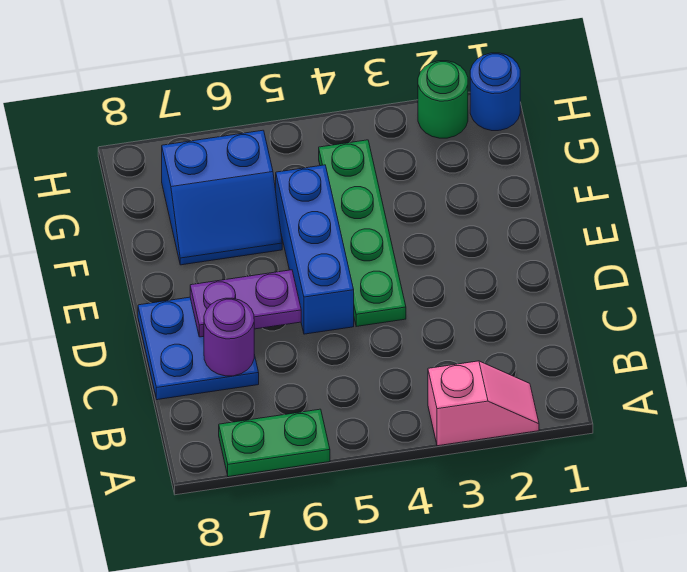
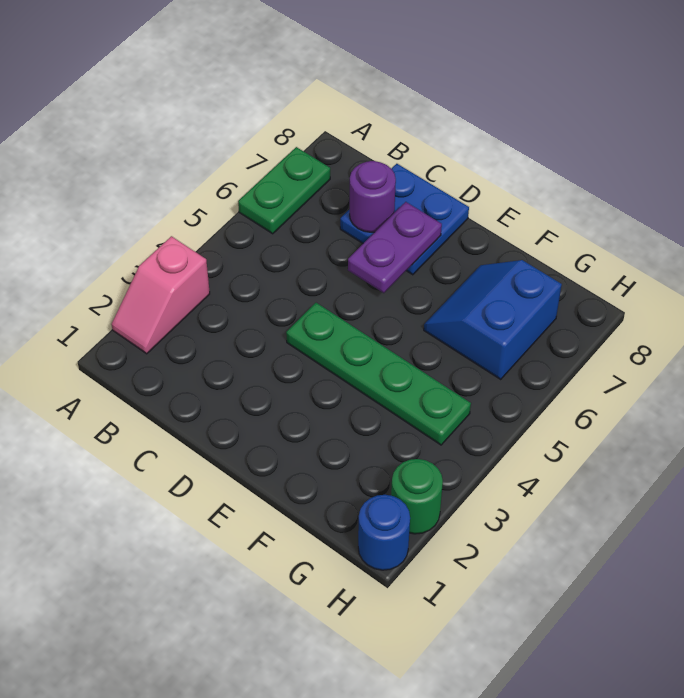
blue 1x3 brick [276,165,354,334] -> none

